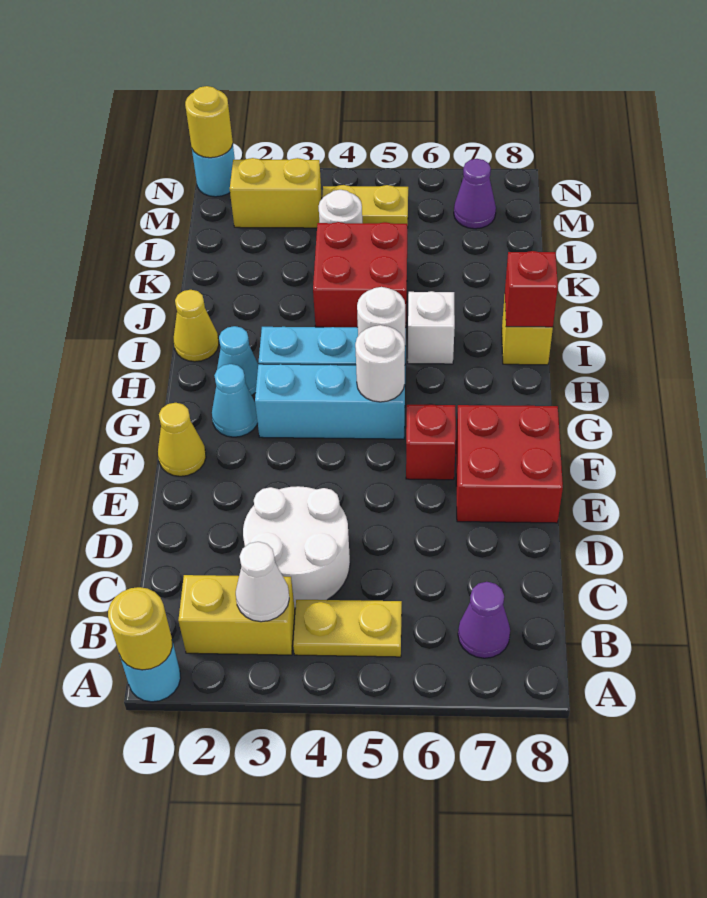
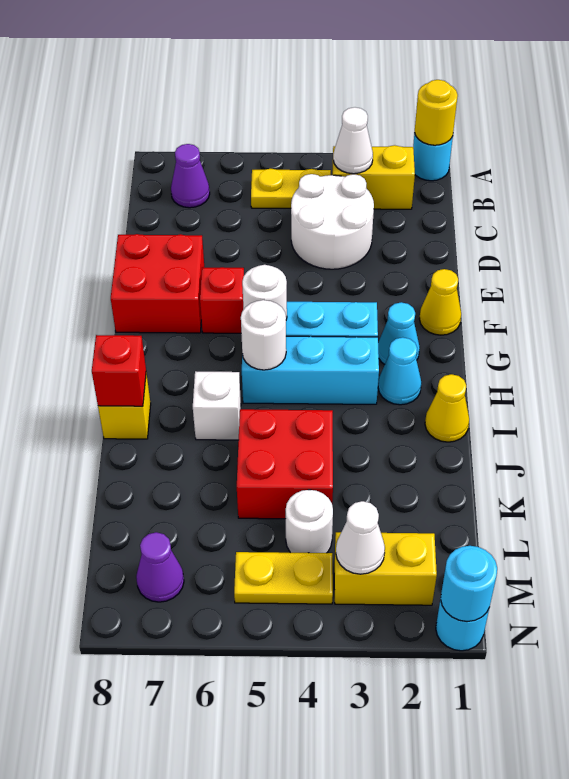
none -> white 1x1 cone [336,501,385,574]
yellow 1x1 round brick [185,86,233,158] -> cyan 1x1 round brick [441,546,497,622]

